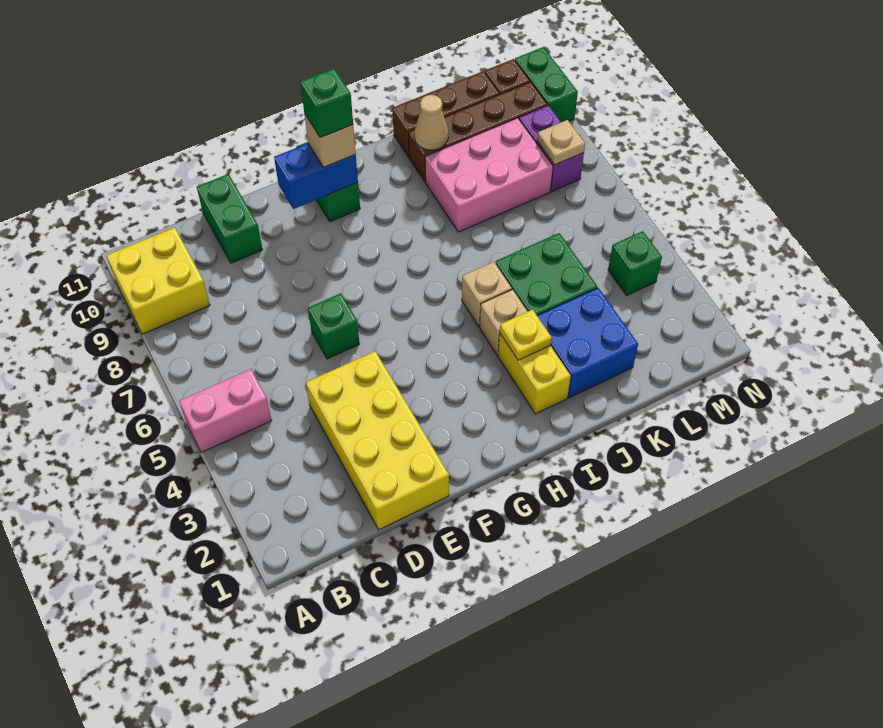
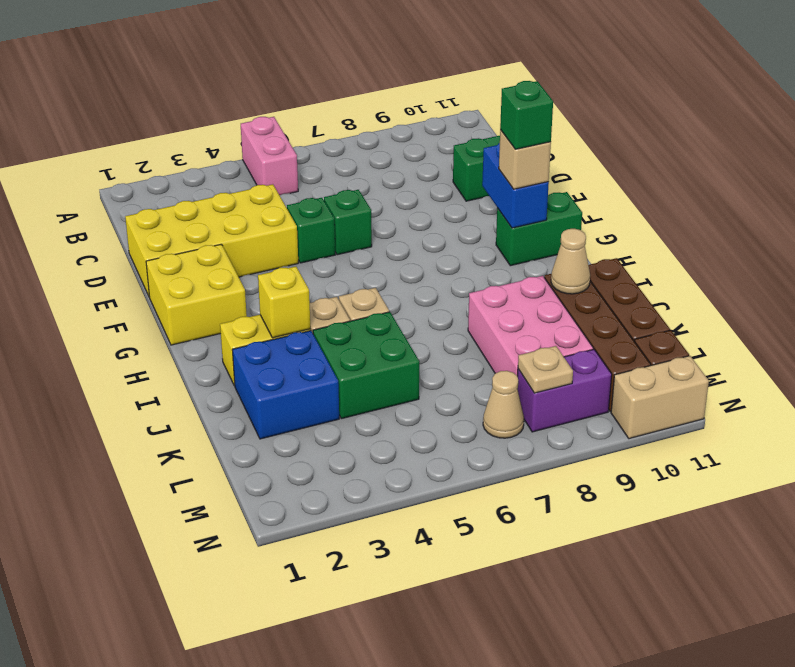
yellow 2x2 brick [107,227,210,334] -> yellow 2x2 brick moved to [146,244,247,345]
yellow 1x1 plate [500,310,552,360] -> yellow 1x1 brick [258,267,310,338]
green 1x1 brick [608,231,662,295] -> green 1x1 brick moved to [287,198,335,263]
none -> tan 1x1 cone [483,371,524,438]
green 1x2 brick [515,47,578,122] -> tan 1x2 brick [611,356,709,439]

